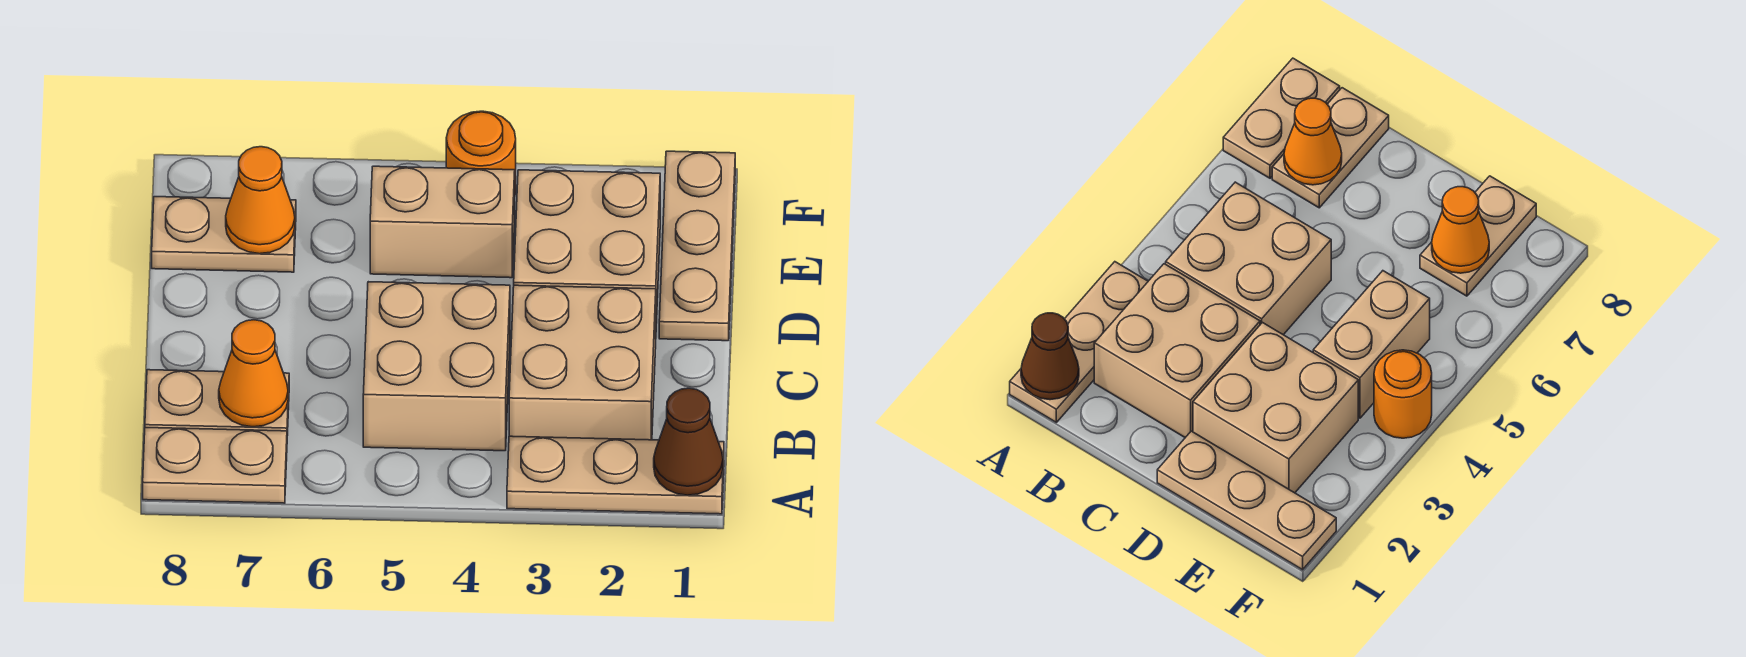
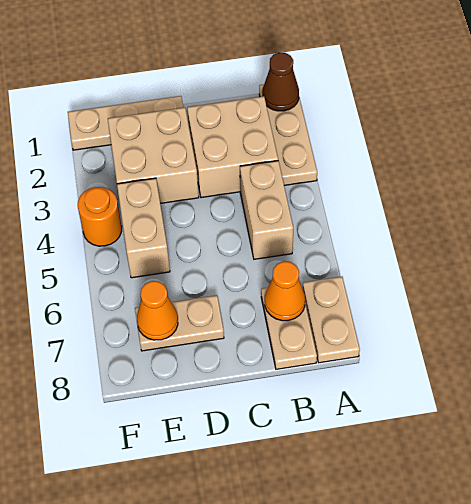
tan 2x2 brick [363,282,510,451] -> tan 1x2 brick [240,161,293,259]
tan 1x2 plate [152,197,296,272] -> tan 1x2 plate turned to [135,295,224,351]

